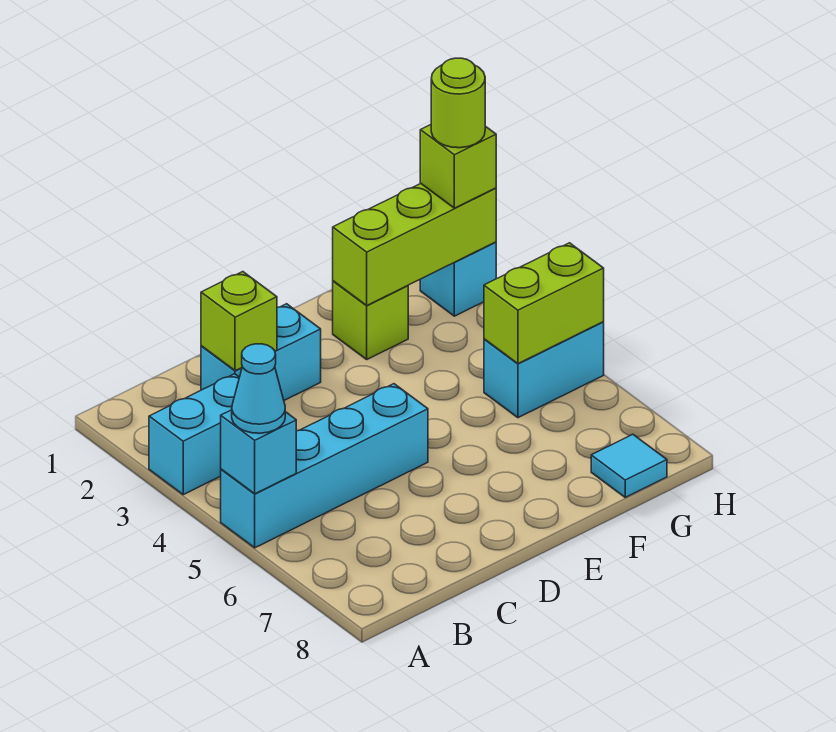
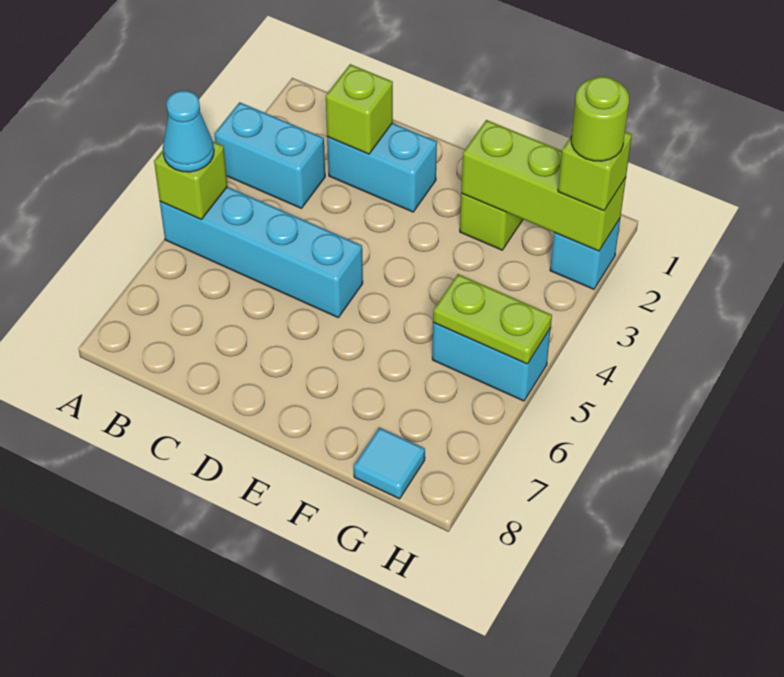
cyan 1x1 brick [221,410,296,494] -> lime 1x1 brick [154,142,227,219]
lime 1x2 brick [484,243,604,364] -> lime 1x2 plate [433,274,552,364]

